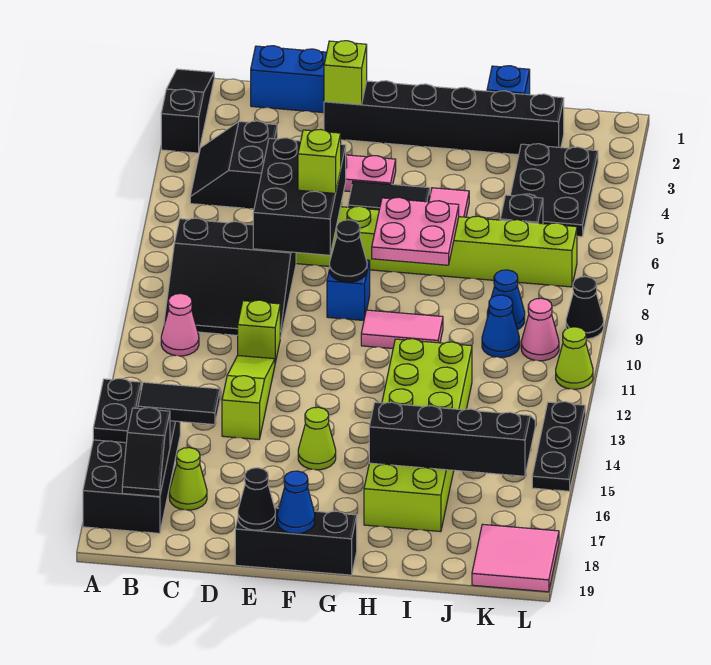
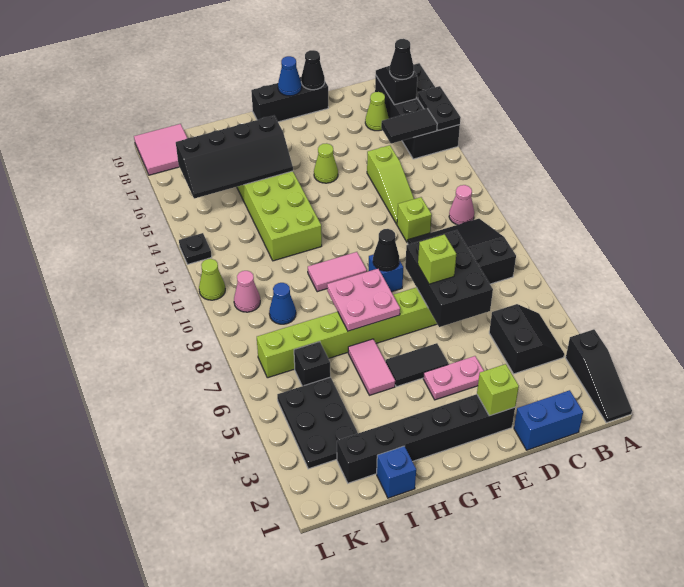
blue 1x1 cone [482,295,520,357] -> none
black 1x1 cone [566,277,604,339] -> black 1x1 cone moved to [390,39,414,79]
black 1x3 plate [532,402,585,491] -> black 1x1 plate [179,233,212,265]

